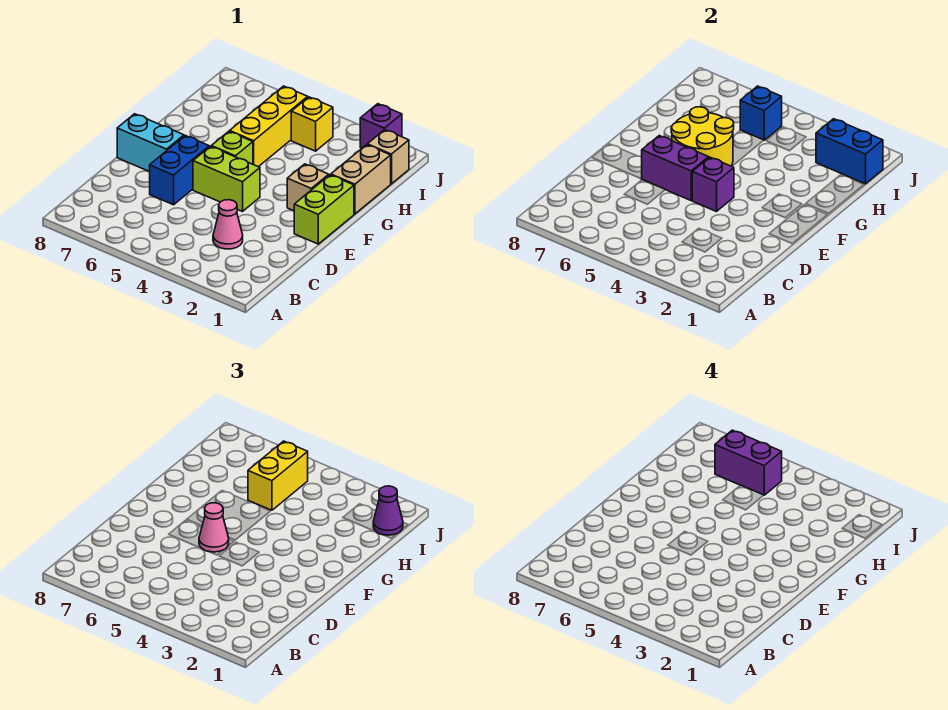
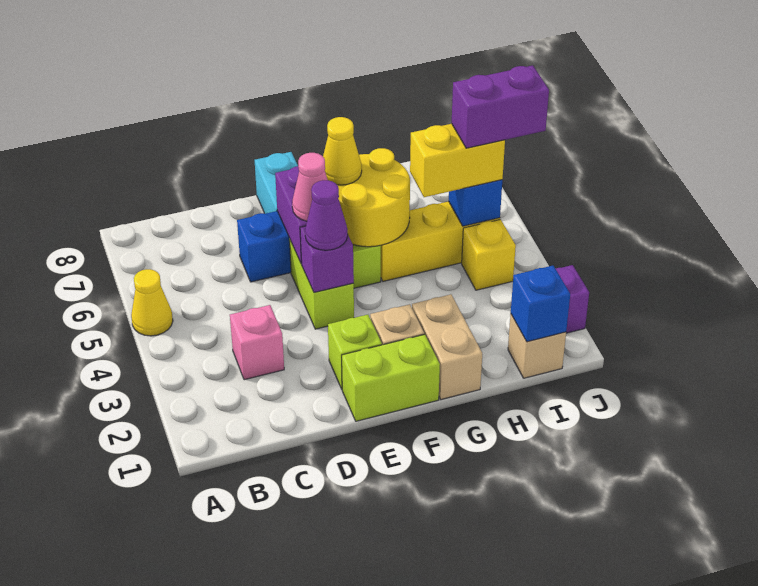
none -> yellow 1x1 cone [131,269,173,336]
pink 1x1 cone [213,200,243,249] -> pink 1x1 brick [230,305,284,380]
none -> lime 1x1 brick [328,315,382,389]
none -> yellow 1x1 cone [323,117,362,185]
tan 1x2 brick [331,145,391,214] -> tan 1x2 brick turned to [412,294,482,400]
blue 1x2 brick [816,119,883,184] -> blue 1x1 brick [511,266,570,342]
purple 1x1 cone [373,486,403,535] -> purple 1x1 cone moved to [305,180,348,250]
purple 1x2 brick [715,430,782,495] -> purple 1x2 brick turned to [452,65,549,148]

